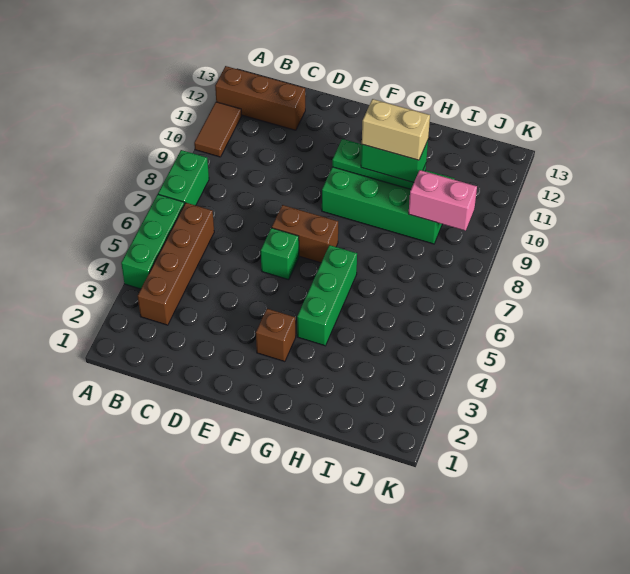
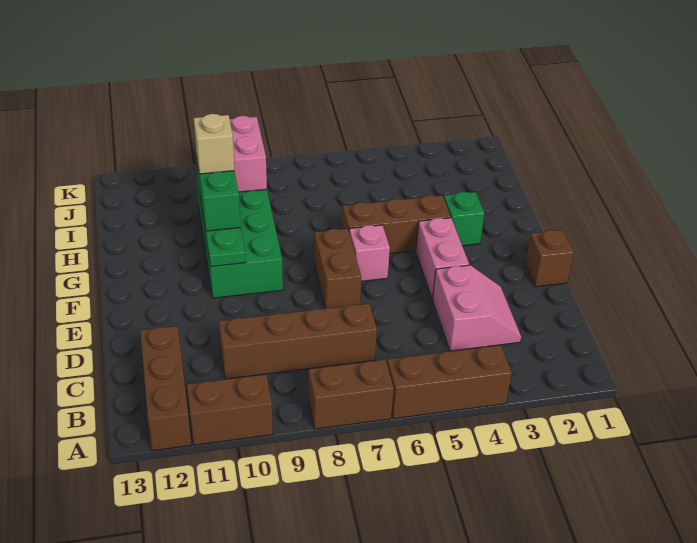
green 1x3 brick [121,194,184,289] -> brown 1x3 brick [387,345,512,419]
green 1x2 brick [158,150,209,205] -> brown 1x2 brick [308,360,394,429]
brown 1x2 tile [194,102,242,157] -> brown 1x2 brick [187,374,273,445]
brown 1x4 brick [138,203,214,325] -> brown 1x4 brick moved to [219,304,377,379]
none -> pink 2x2 slope [432,265,521,351]
none -> pink 1x2 brick [416,218,469,299]
green 1x1 brick [261,228,299,280] -> green 1x1 brick moved to [444,192,485,246]
brown 1x1 brick [256,309,296,362] -> brown 1x1 brick moved to [525,230,574,287]
none -> pink 1x1 brick [349,225,390,281]
green 1x3 brick [297,245,357,346] -> brown 1x3 brick [342,195,451,254]
tan 1x2 brick [362,99,430,160] -> tan 1x1 brick [194,114,234,174]

